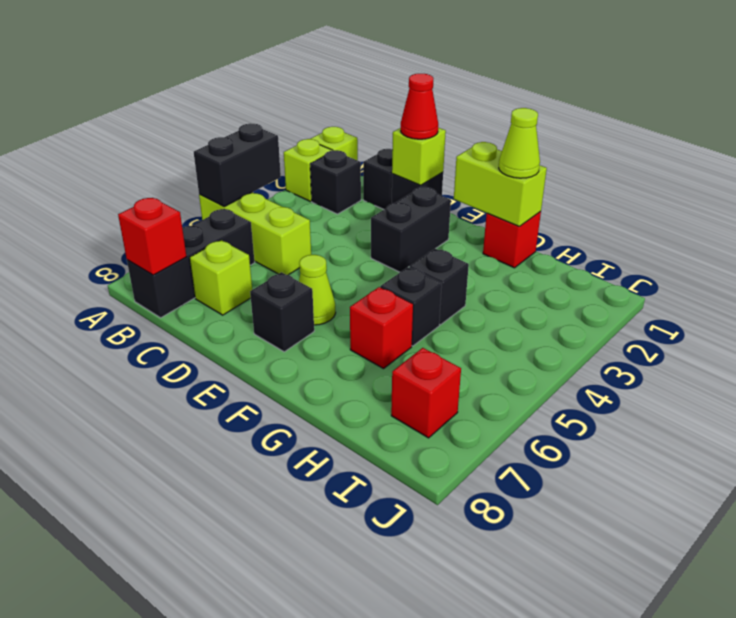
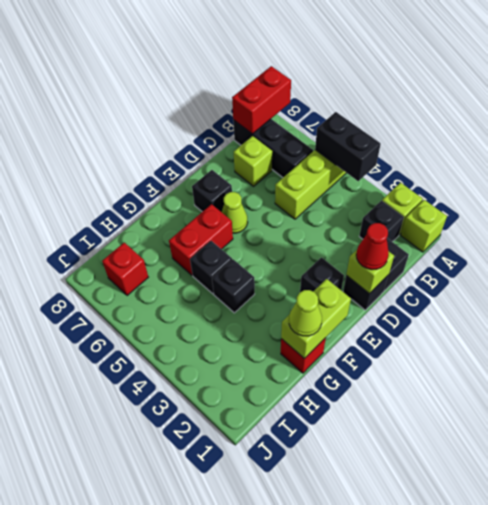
red 1x1 brick [118,198,186,275] -> red 1x2 brick [232,66,291,134]
black 1x2 brick [371,187,451,272] -> black 1x1 brick [300,257,344,292]
red 1x1 brick [350,287,413,369] -> red 1x2 brick [169,204,233,275]

